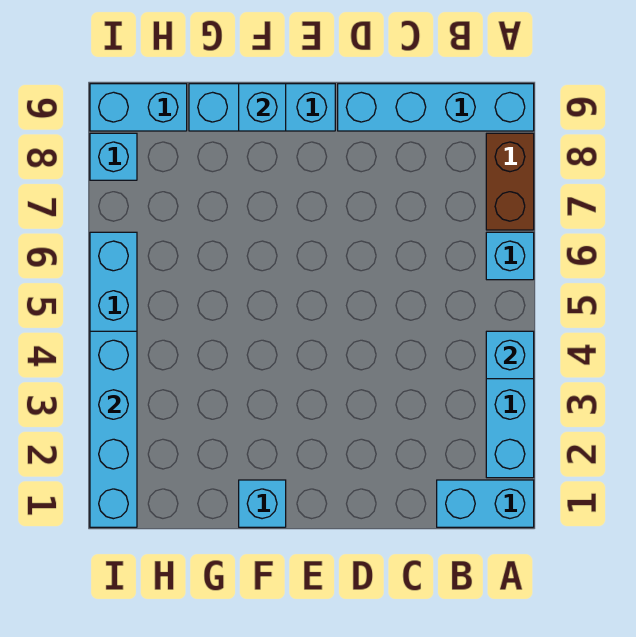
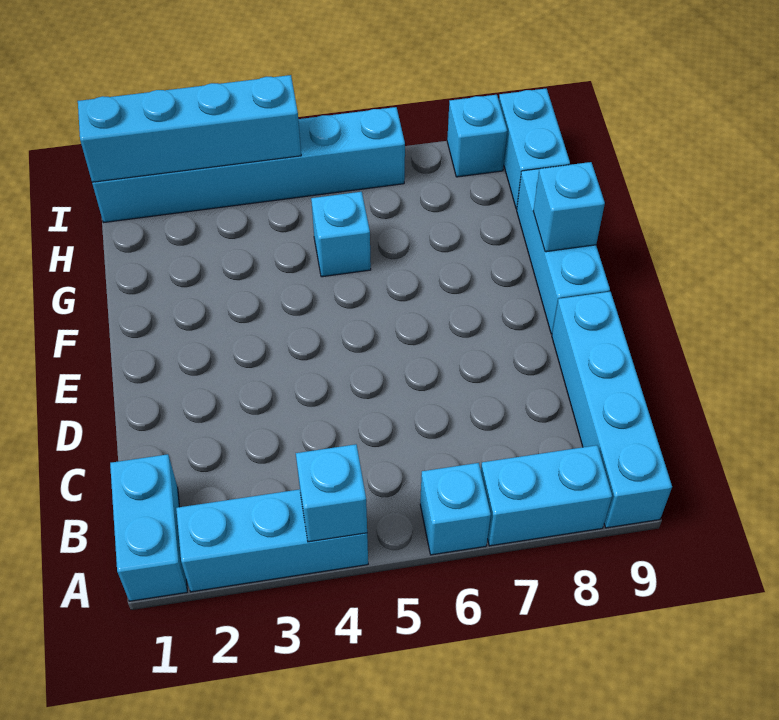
brown 1x2 brick [486,133,534,230] -> cyan 1x2 brick [481,445,612,546]
cyan 1x1 brick [239,480,286,527] -> cyan 1x1 brick moved to [311,192,371,277]

